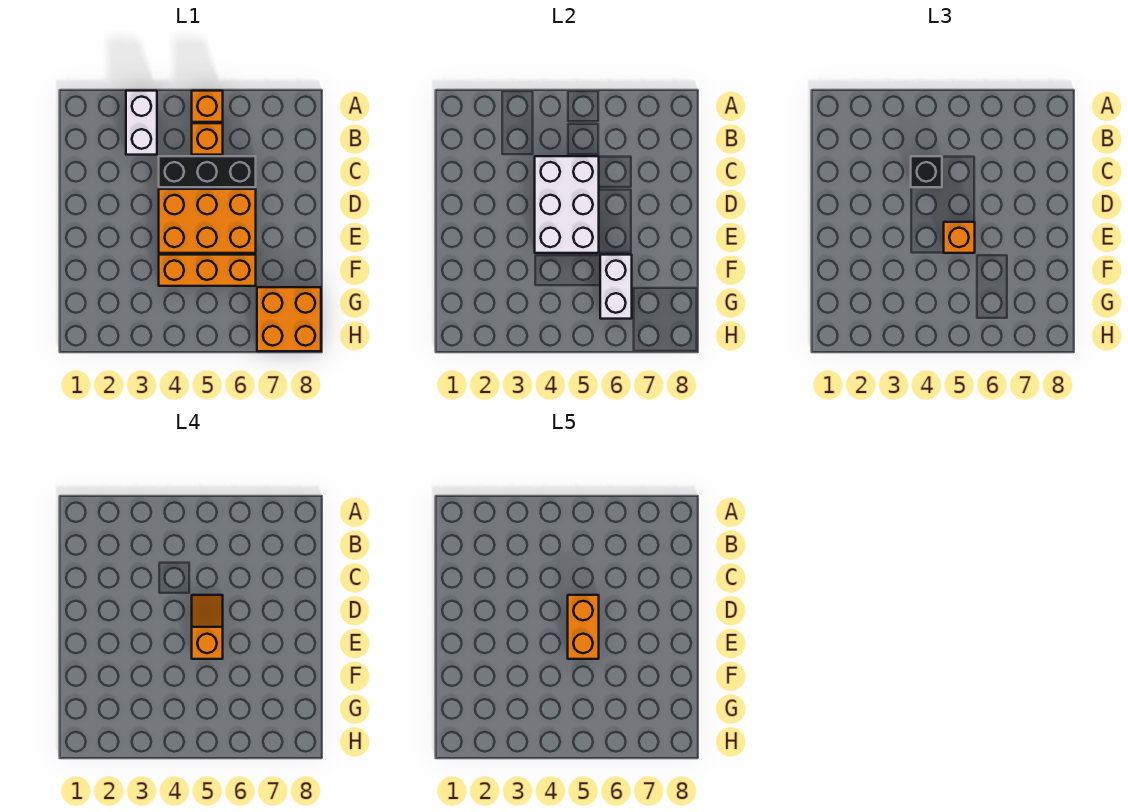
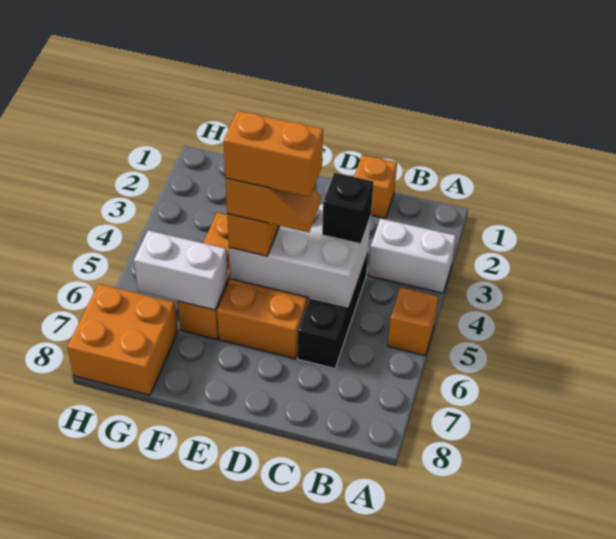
orange 1x1 brick [192,123,223,155] -> orange 1x1 brick moved to [354,155,397,219]

